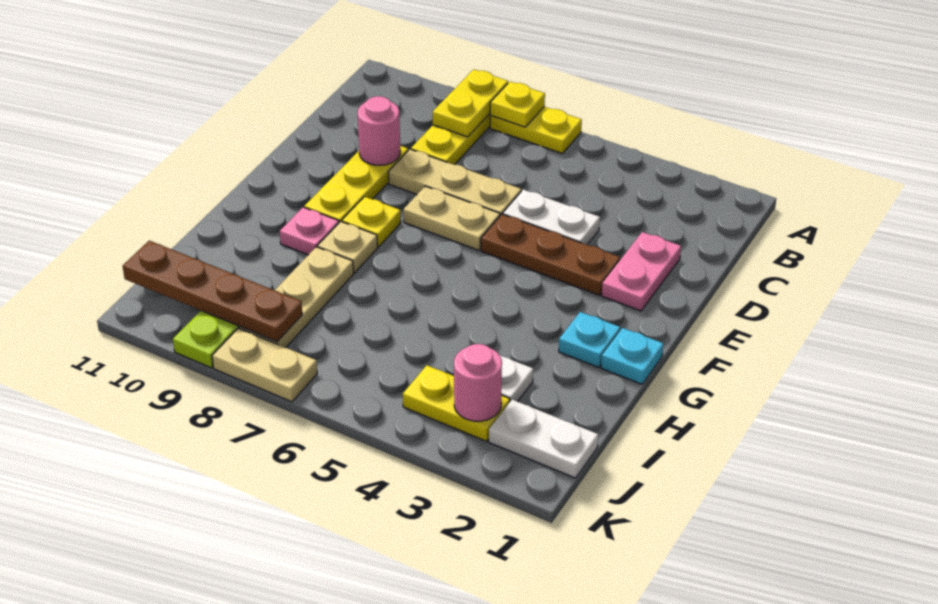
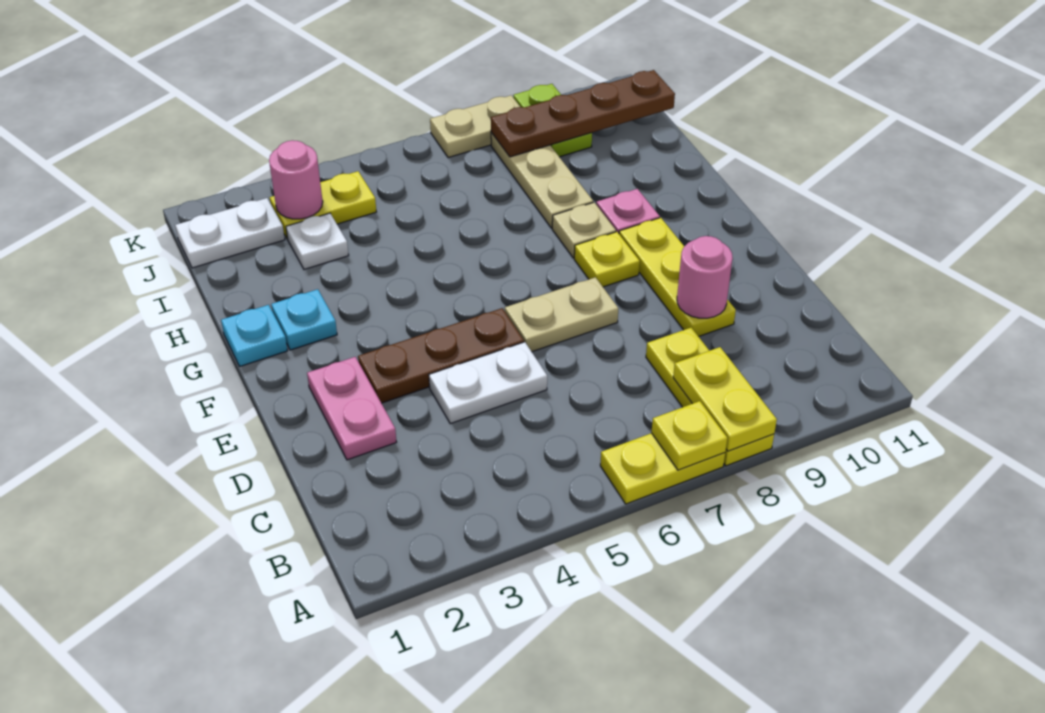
tan 1x3 plate [389,149,521,216] -> none

